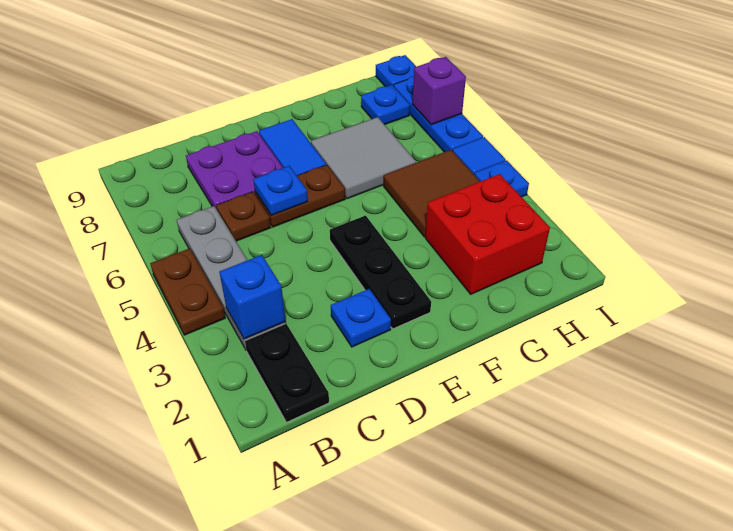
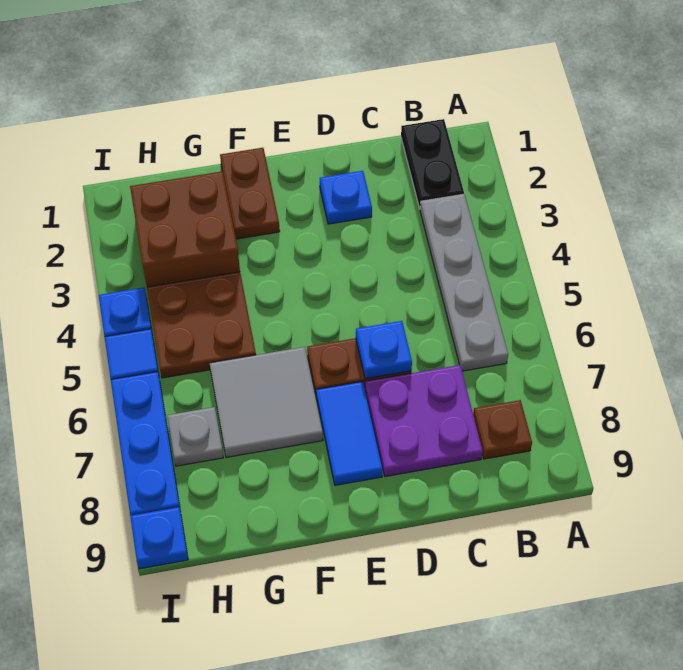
brown 1x2 plate [150,248,225,335] -> brown 1x2 plate moved to [220,148,280,239]
blue 1x1 brick [219,255,285,339] -> none
brown 1x1 plate [216,192,271,241] -> brown 1x1 plate moved to [473,400,532,459]
black 1x3 plate [330,215,431,329] -> none
red 2x2 brick [425,174,550,294] -> brown 2x2 brick [130,171,240,287]
brown 2x2 tile [384,150,480,237] -> brown 2x2 plate [147,272,256,378]
none -> grey 1x1 plate [167,407,223,466]
blue 1x1 plate [361,85,410,125] -> none
purple 1x1 brick [412,57,466,125] -> none

